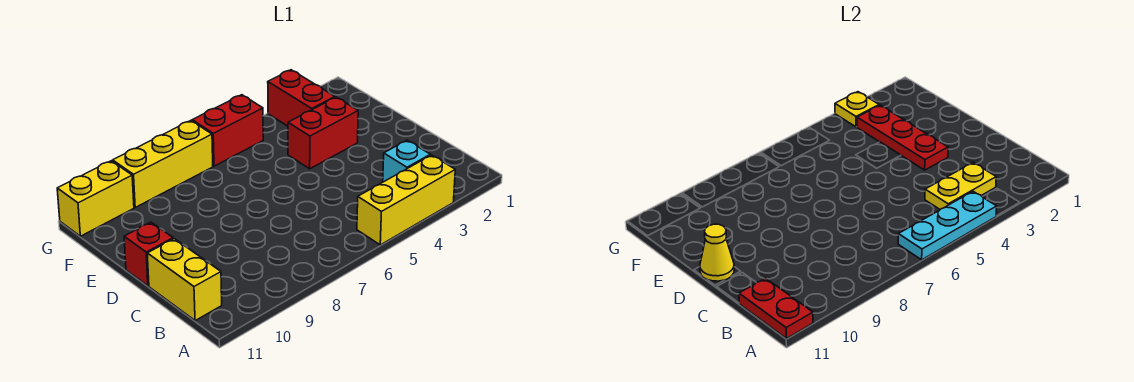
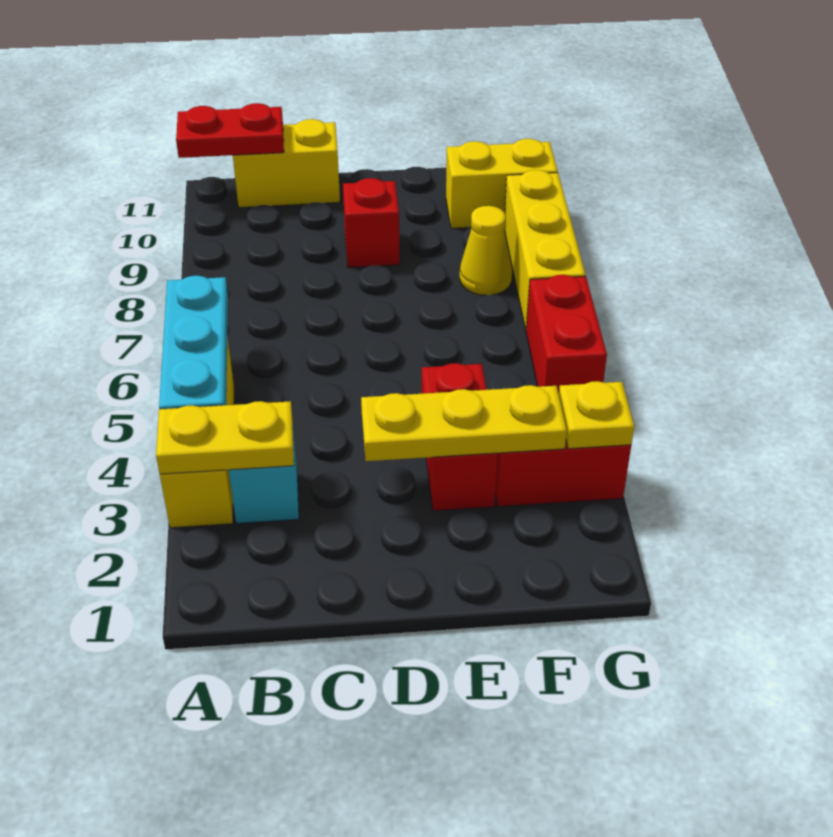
yellow 1x2 plate [925,163,996,209] -> yellow 1x2 plate turned to [156,401,294,474]
red 1x3 plate [857,105,948,170] -> yellow 1x3 plate [361,385,567,461]
red 1x1 brick [124,222,173,286] -> red 1x1 brick moved to [343,178,400,268]
yellow 1x1 cone [700,224,734,281] -> yellow 1x1 cone moved to [460,206,512,295]
yellow 1x2 brick [57,161,134,236] -> yellow 1x2 brick turned to [446,139,558,229]

